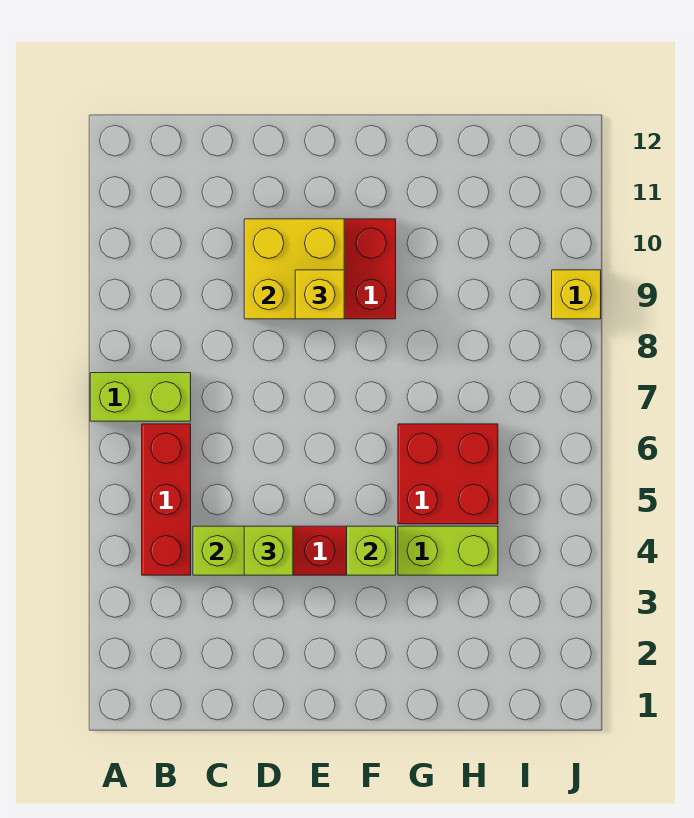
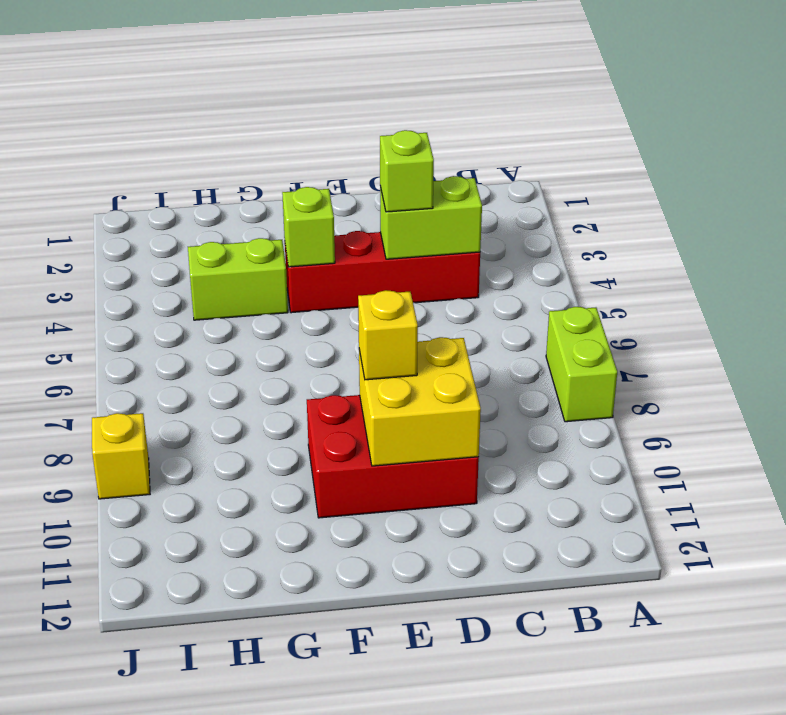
lime 1x2 brick [90,373,191,421] -> lime 1x2 brick turned to [546,307,617,422]
red 1x3 brick [142,424,191,575] -> none
red 2x2 brick [398,424,498,524] -> none

